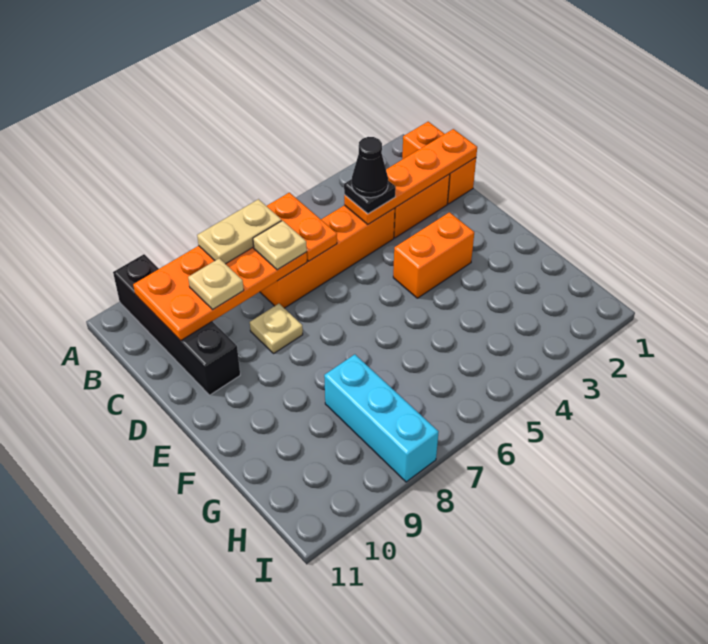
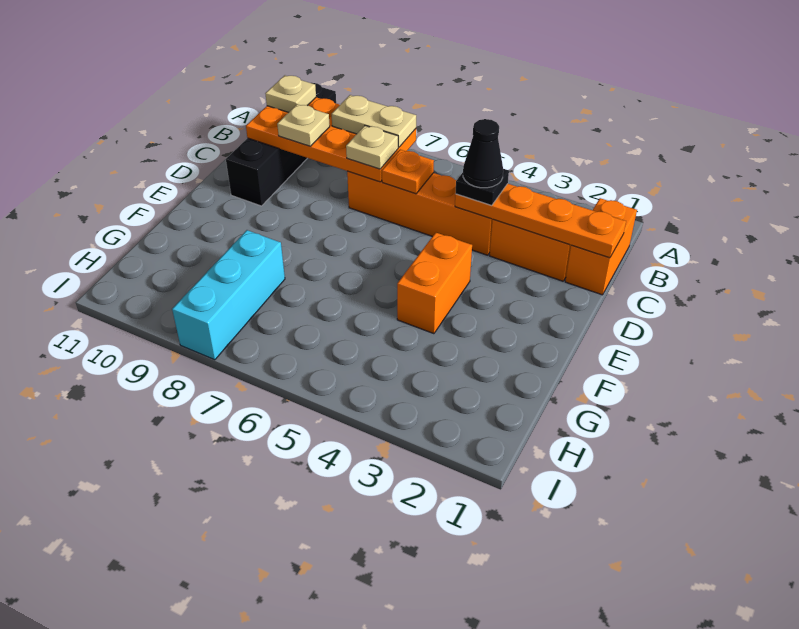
orange 1x2 plate [267,193,337,261] -> orange 1x1 plate [382,150,434,194]
tan 1x1 plate [250,304,303,353] -> tan 1x1 plate moved to [265,75,316,112]
orange 1x2 brick [393,212,474,298] -> orange 1x2 brick turned to [397,233,472,334]

